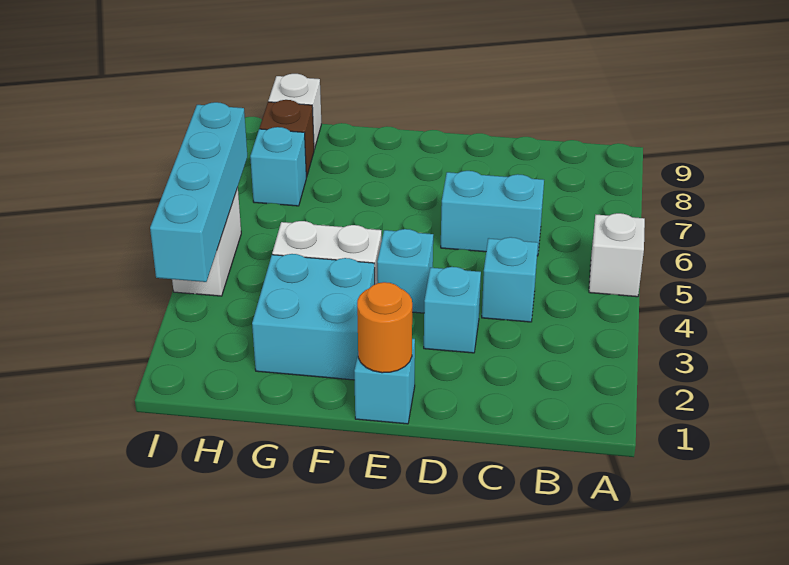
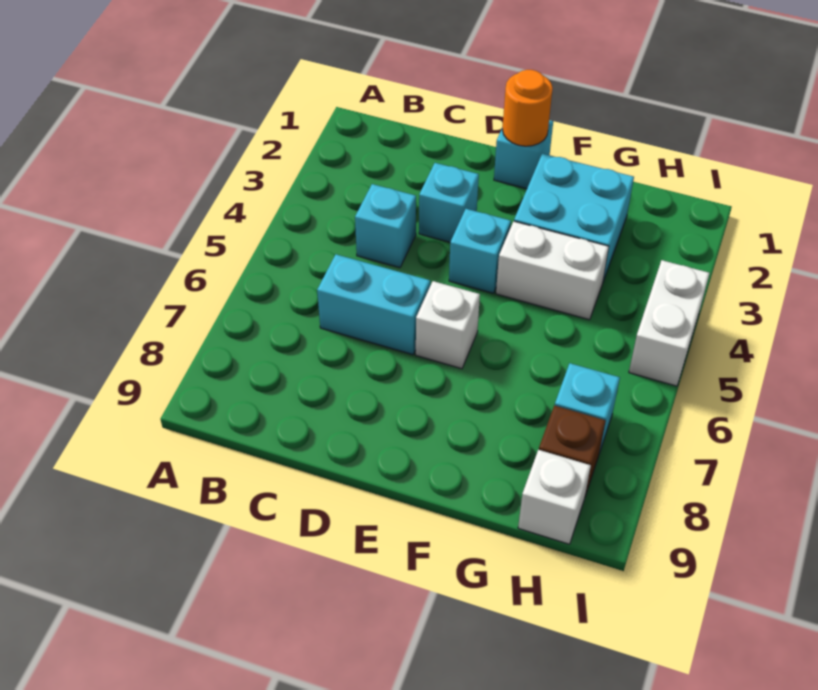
white 1x1 brick [589,213,645,297] -> white 1x1 brick moved to [416,281,480,369]
cyan 1x4 brick [150,102,247,282] -> none

